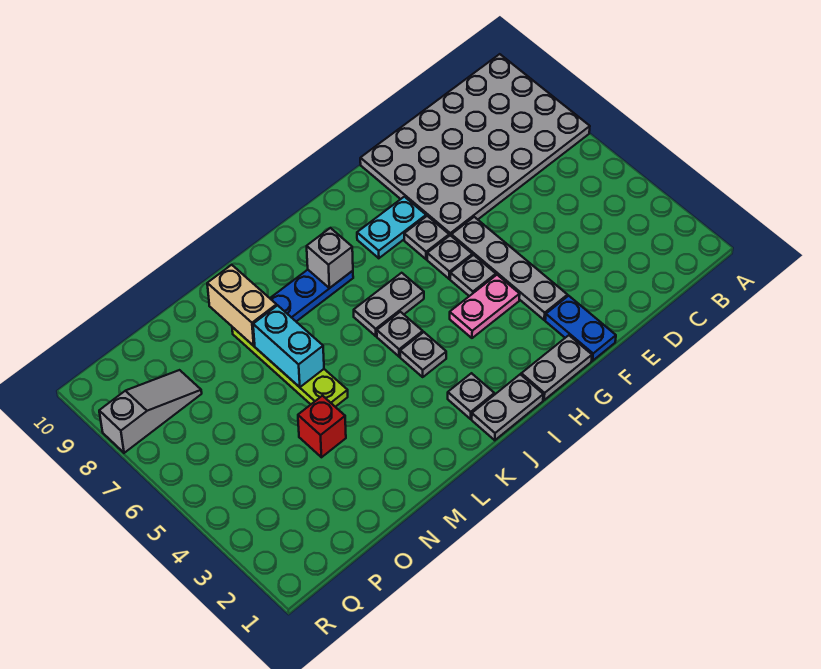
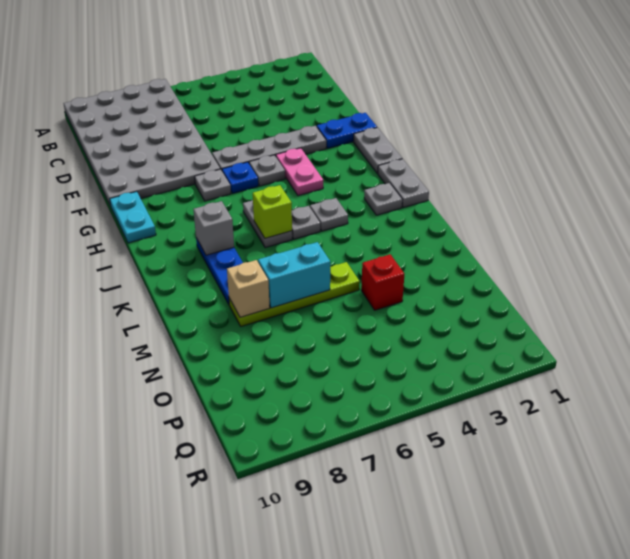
grey 1x1 plate [427,235,472,279] -> blue 1x1 plate [222,162,258,194]
cyan 1x2 plate [357,197,426,258] -> cyan 1x2 plate moved to [110,191,156,243]
none -> lime 1x1 brick [253,185,292,238]
tan 1x2 brick [207,265,277,346] -> tan 1x1 brick [227,260,270,317]
grey 1x3 slope [99,370,202,453] -> none

